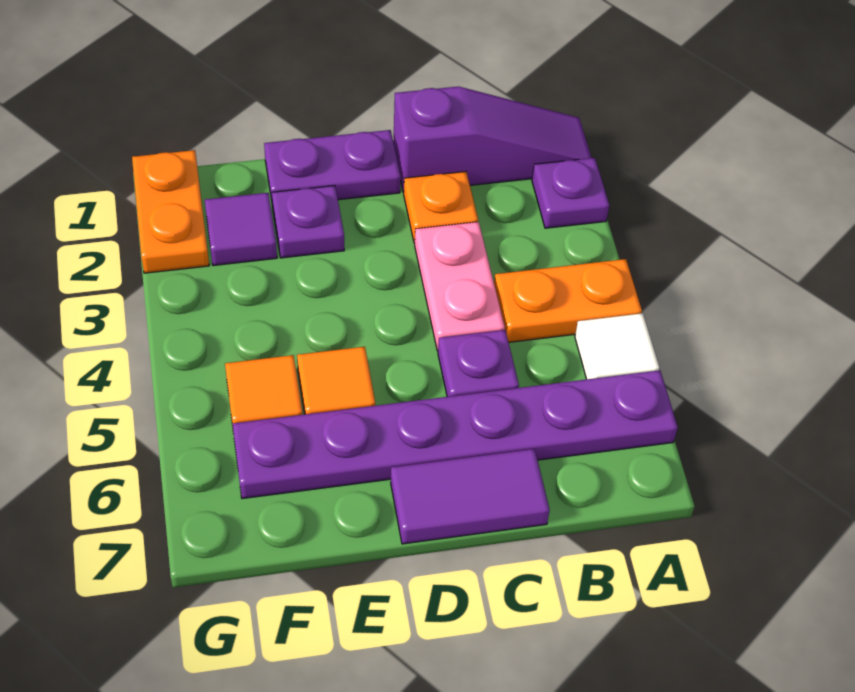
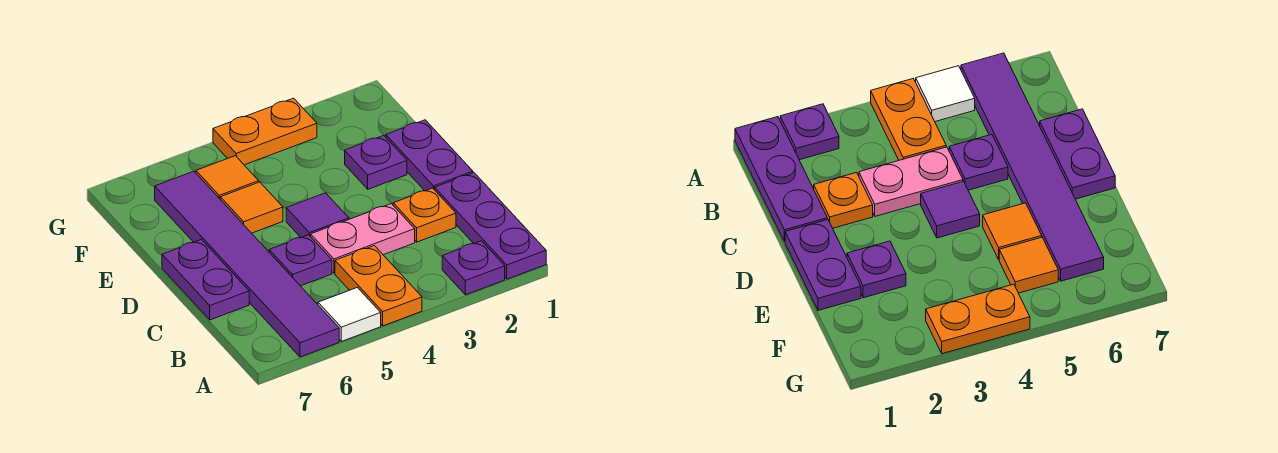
purple 1x3 slope [393,87,591,192] -> purple 1x3 plate [435,173,546,279]
purple 1x6 plate [232,370,678,499] -> purple 1x6 tile [155,171,339,357]
purple 1x2 tile [391,449,550,544] -> purple 1x2 plate [162,240,249,320]
purple 1x1 tile [205,193,277,266] -> purple 1x1 tile moved to [286,193,349,238]
orange 1x2 plate [132,150,209,273] -> orange 1x2 plate moved to [213,98,317,165]

